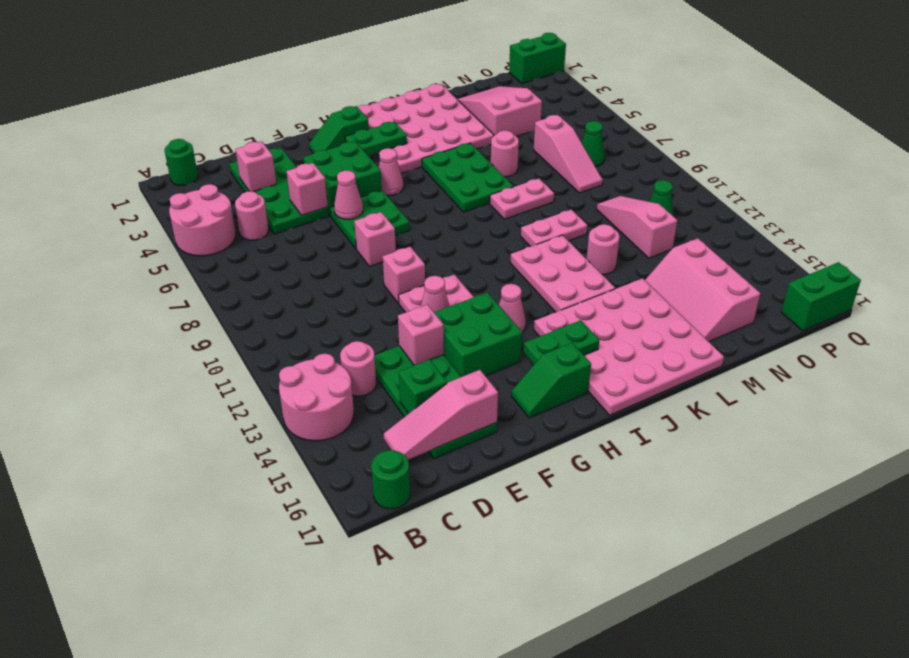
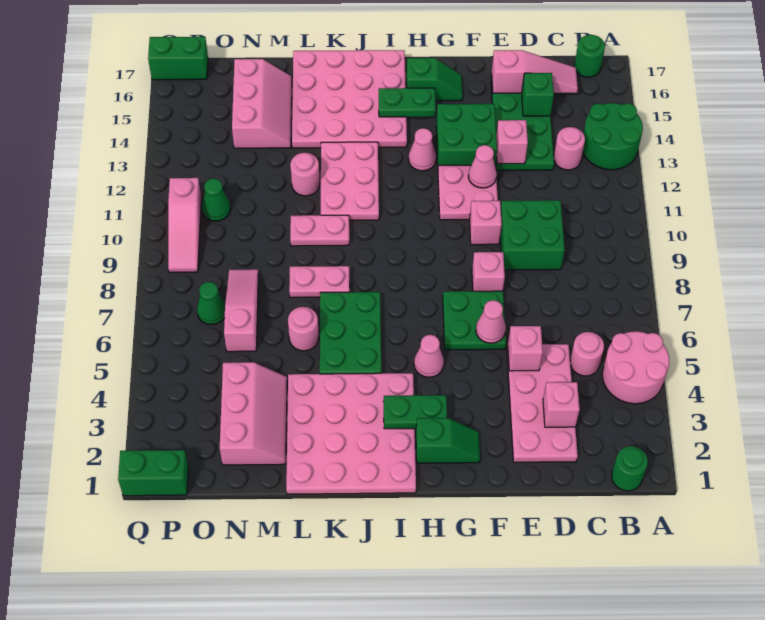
pink 2x2 round brick [279,354,354,441] -> green 2x2 round brick [583,103,643,170]
green 2x4 plate [230,148,329,234] -> pink 2x4 plate [507,344,578,462]
green 2x2 brick [303,141,382,216] -> green 2x2 brick moved to [500,200,565,270]
pink 2x3 slope [457,86,542,136] -> pink 2x3 slope turned to [220,362,287,465]
pink 1x3 slope [597,196,677,258] -> pink 1x3 slope moved to [168,178,201,272]

